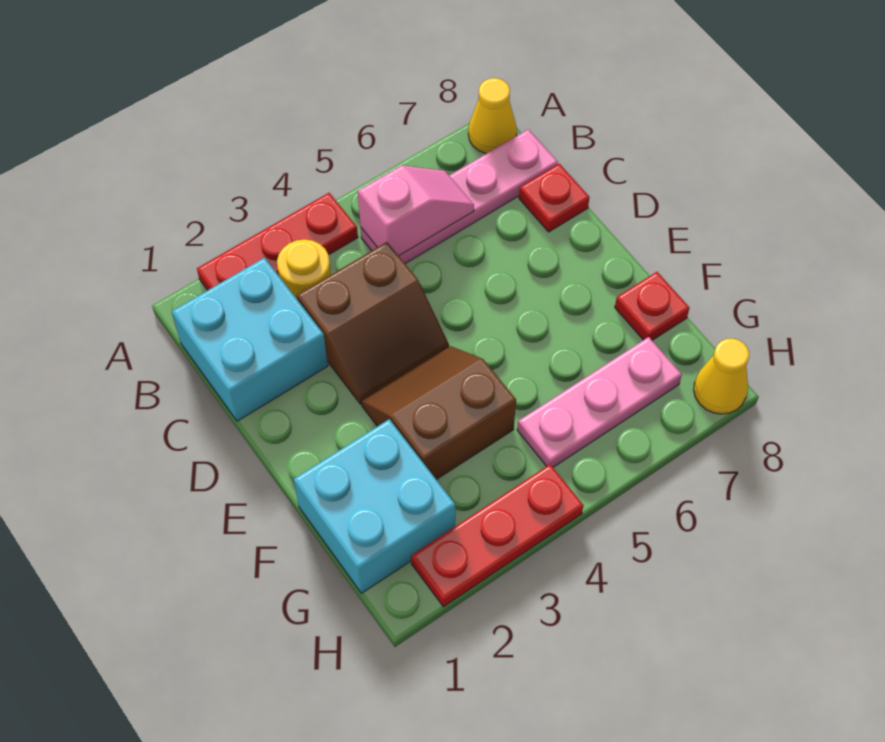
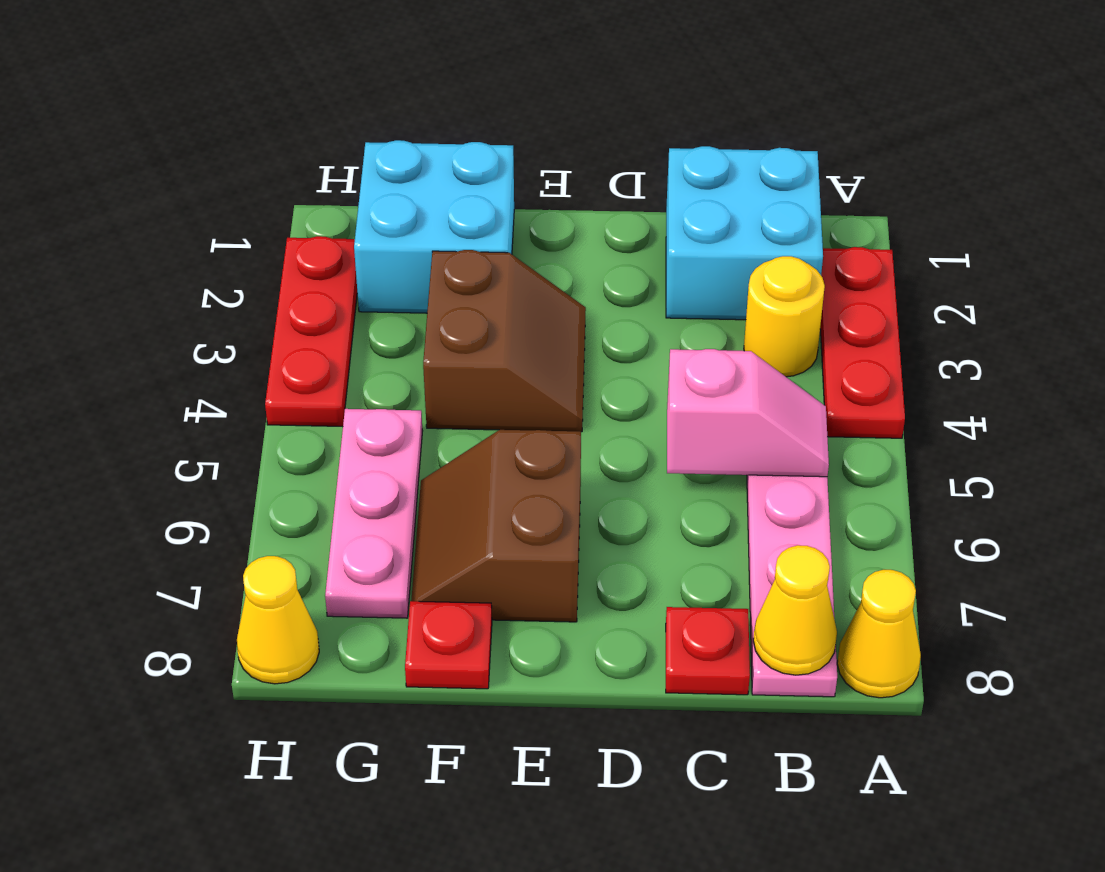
pink 1x2 slope [358,165,474,256] -> pink 1x2 slope turned to [667,349,829,477]
none -> yellow 1x1 cone [753,545,837,675]
brown 2x2 slope [297,242,449,404] -> brown 2x2 slope moved to [411,430,581,622]

